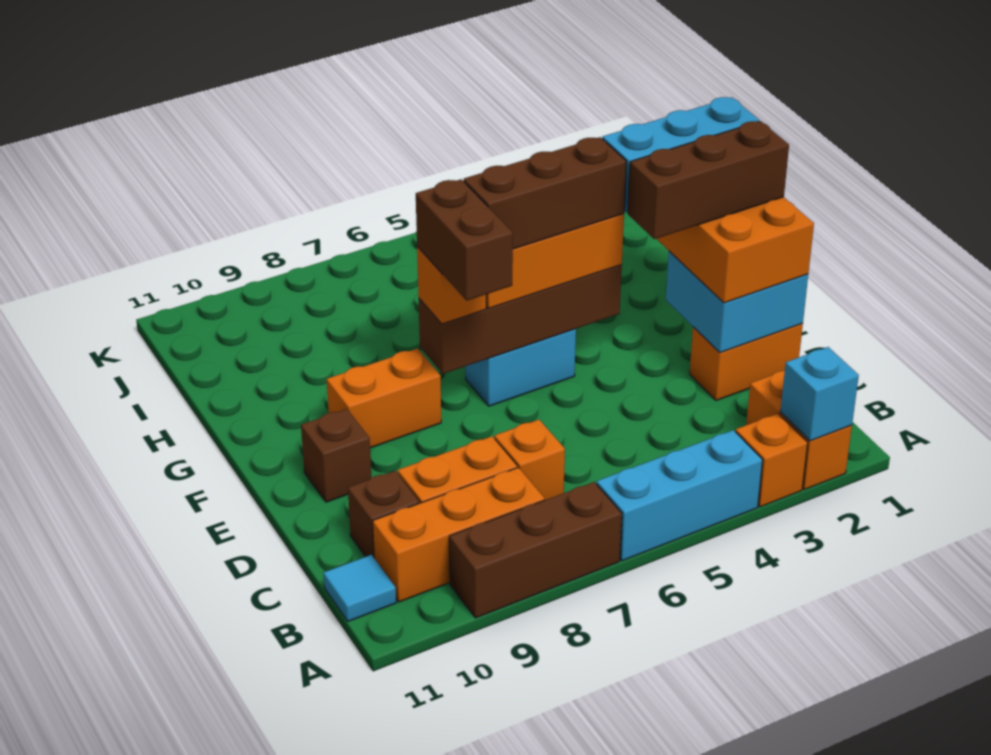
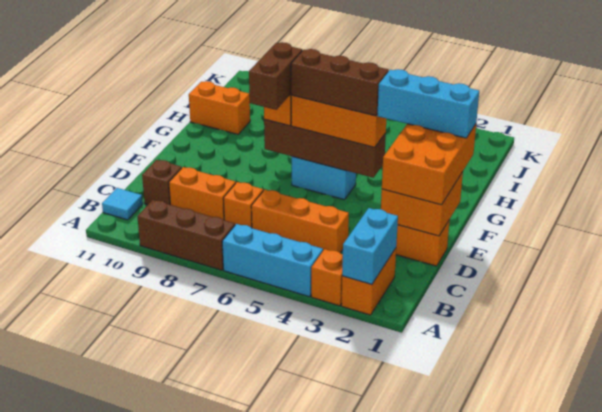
cyan 1x1 brick [780,347,859,441] -> cyan 1x2 brick [342,208,398,285]
orange 1x3 brick [373,468,545,602] -> orange 1x3 brick moved to [251,190,349,253]
cyan 2x2 brick [666,251,808,353] -> orange 2x2 brick [381,172,463,236]
brown 1x3 brick [628,121,789,239] -> none
brown 1x1 brick [301,409,371,502] -> none
orange 1x2 brick [327,349,441,448] -> orange 1x2 brick moved to [189,81,250,134]

